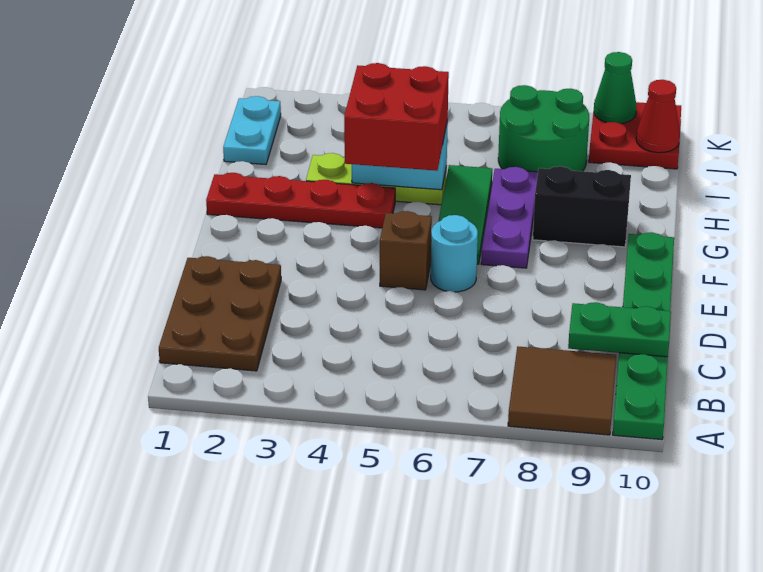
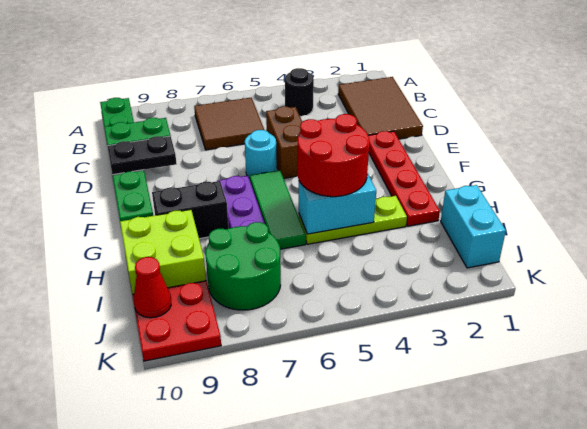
brown 2x2 tile [508,347,616,435] -> brown 2x2 tile moved to [194,98,264,150]
brown 2x3 plate [159,256,281,371] -> brown 2x3 tile [338,77,423,139]
none -> black 1x1 round brick [285,68,314,116]
none -> black 1x2 plate [107,136,177,175]
brown 1x1 brick [380,211,432,290] -> brown 1x2 brick [266,106,302,178]
red 1x4 plate [206,173,395,228] -> red 1x4 plate turned to [368,131,440,226]
red 2x2 brick [344,63,449,171] -> red 2x2 round brick [297,114,370,197]
none -> lime 2x2 brick [120,209,206,294]
cyan 1x2 plate [223,96,281,165] -> cyan 1x2 brick [441,185,506,268]
green 1x1 cone [594,52,637,124] -> none

